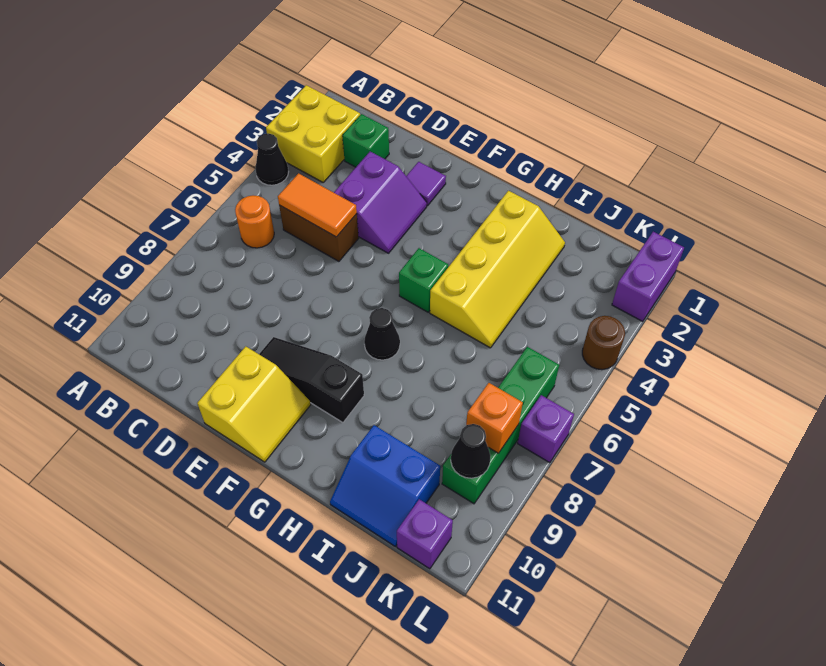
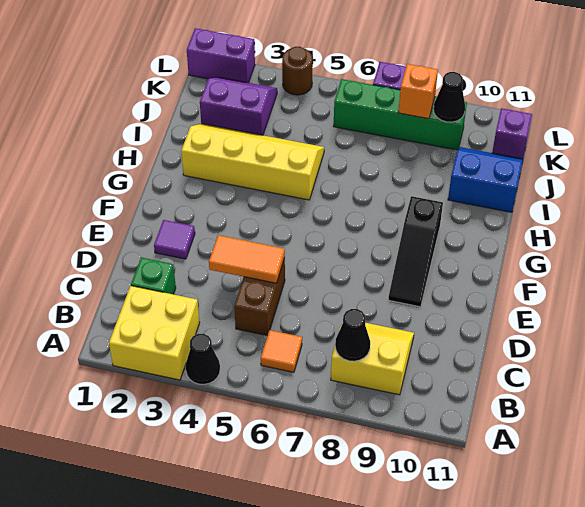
orange 1x1 round brick [235,195,274,248] -> orange 1x1 tile [261,330,302,372]
orange 1x2 tile [278,173,357,237] -> orange 1x2 tile turned to [209,235,285,283]
purple 2x2 slope [334,152,427,253] -> purple 2x2 slope moved to [200,77,277,135]
yellow 2x2 slope [197,346,311,462] -> yellow 2x2 slope moved to [331,323,414,395]
green 1x1 brick [399,248,448,312] -> none
black 1x1 cone [364,308,400,360] -> black 1x1 cone moved to [335,309,370,361]
blue 2x2 slope [330,425,440,547] -> blue 2x2 slope turned to [448,147,523,212]

